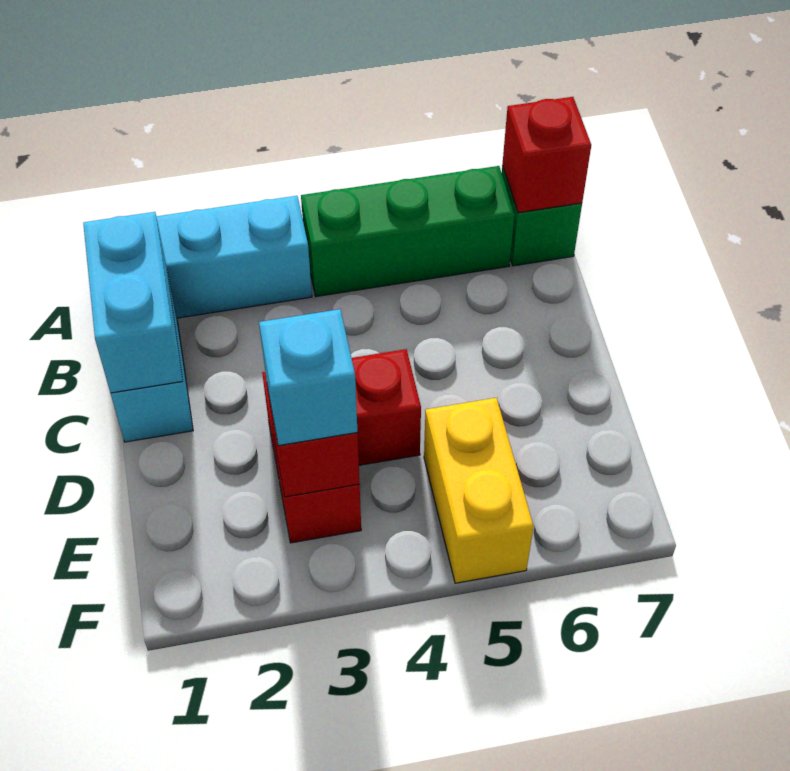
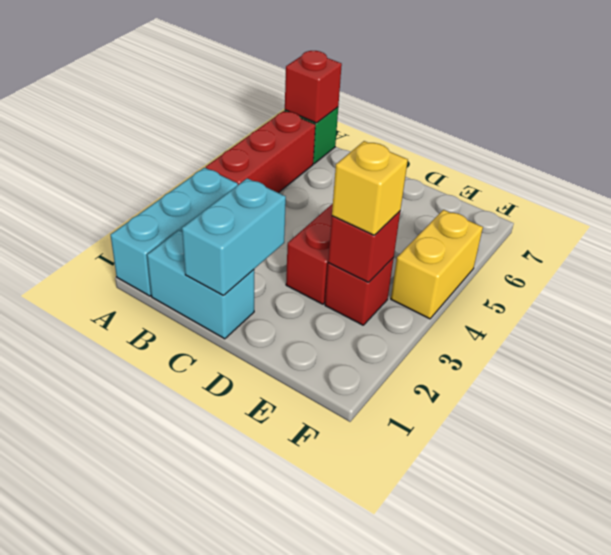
green 1x3 brick [301,166,515,296] -> red 1x3 brick [206,111,315,193]
cyan 1x2 brick [83,212,183,393] -> cyan 1x2 brick turned to [182,178,286,296]
cyan 1x1 brick [259,309,358,446] -> yellow 1x1 brick [332,141,408,235]
yellow 1x2 brick [424,398,534,583] -> yellow 1x2 brick turned to [391,210,483,319]

